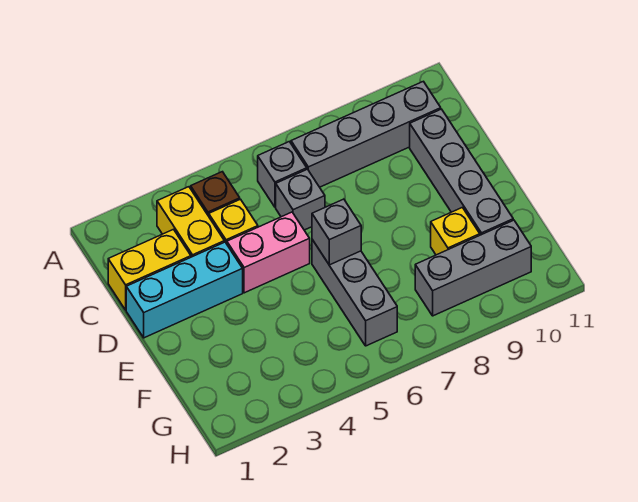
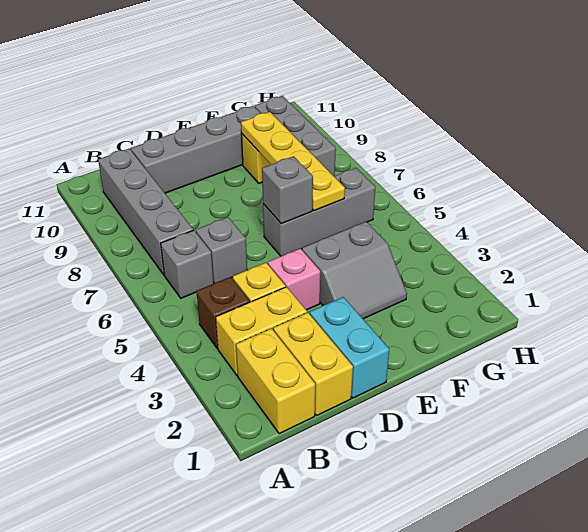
none -> yellow 1x2 brick [236,328,315,434]
cyan 1x3 brick [126,242,243,338] -> cyan 1x2 brick [310,297,389,398]
pink 1x2 brick [227,212,310,293] -> pink 1x1 brick [268,249,320,310]
none -> grey 2x2 slope [302,222,407,319]
none -> yellow 1x4 plate [241,112,345,211]

